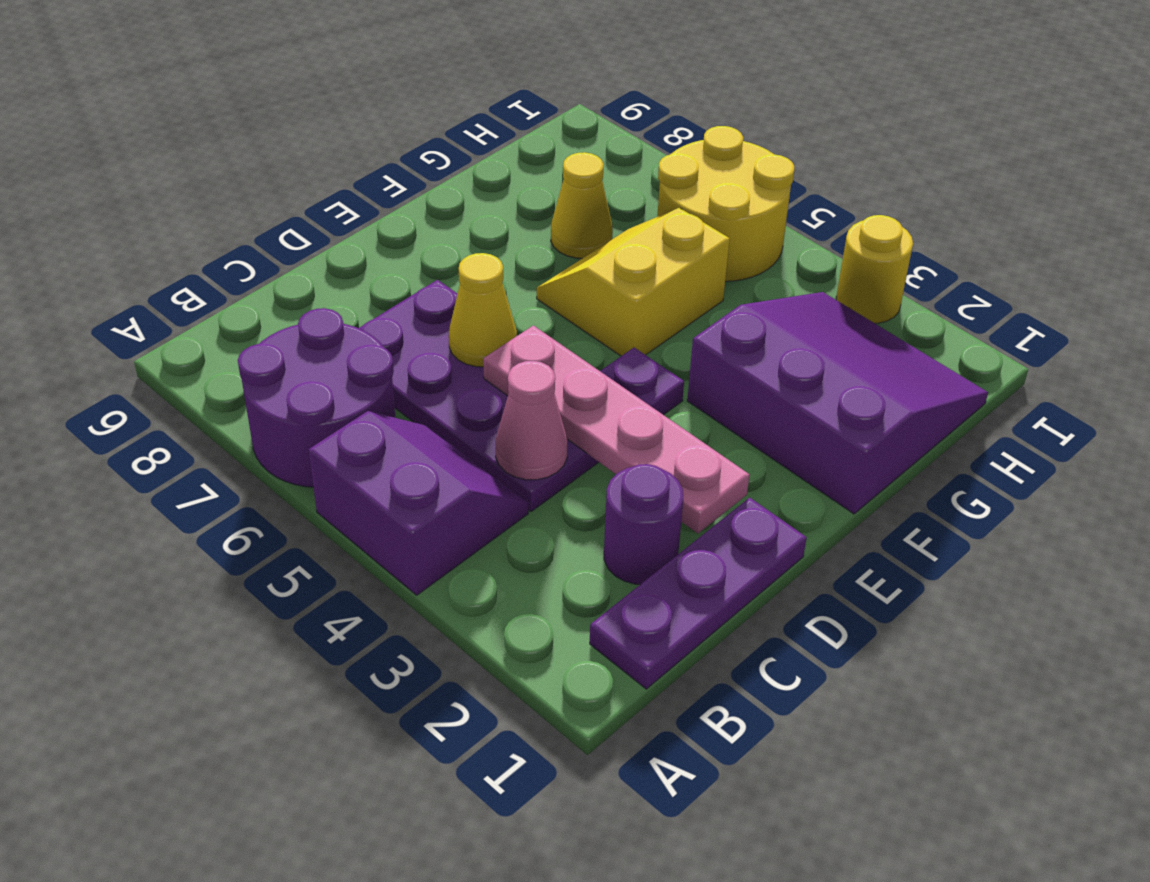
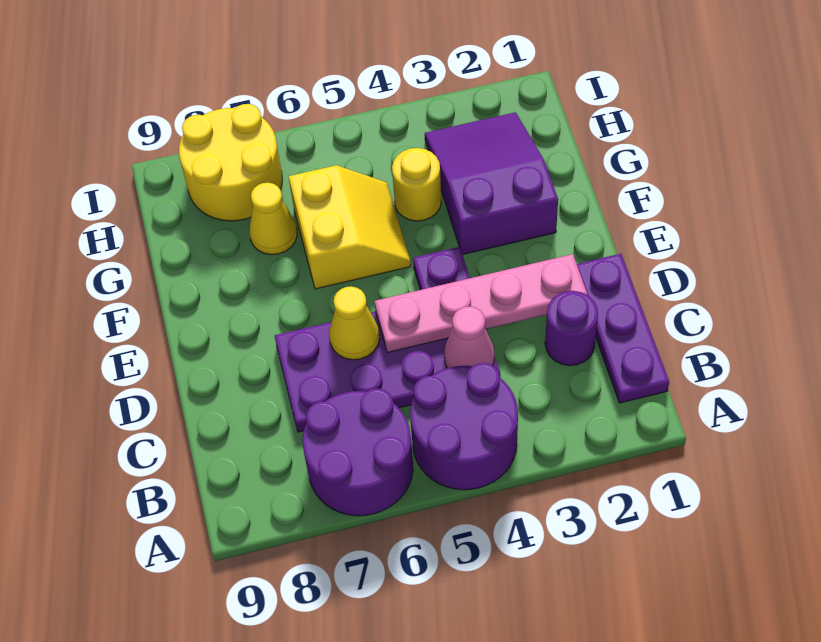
purple 2x2 slope [309,411,528,595] -> purple 2x2 round brick [410,363,518,490]
purple 3x3 slope [687,292,988,514] -> purple 2x3 slope [425,112,558,255]
yellow 2x2 slope [537,208,730,356] -> yellow 2x2 slope turned to [289,165,411,289]
yellow 2x2 round brick [657,126,794,281] -> yellow 2x2 round brick moved to [179,104,282,221]
yellow 1x1 round brick [836,215,913,323] -> yellow 1x1 round brick moved to [392,148,441,221]

